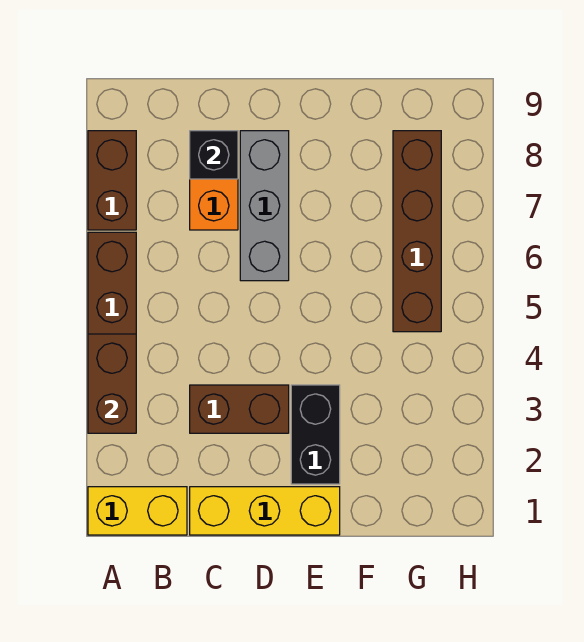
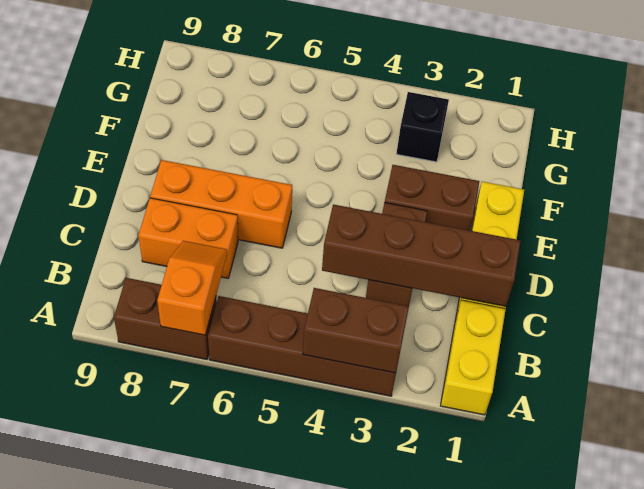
none -> orange 1x2 slope [157,241,227,335]
black 1x1 brick [190,131,238,179] -> black 1x1 brick moved to [397,92,449,162]
grey 1x3 brick [240,131,289,281] -> orange 1x3 brick [150,160,292,248]
black 1x2 brick [291,385,340,484] -> brown 1x2 brick [385,165,479,231]
brown 1x4 brick [393,131,441,332] -> brown 1x4 brick moved to [322,204,521,306]

